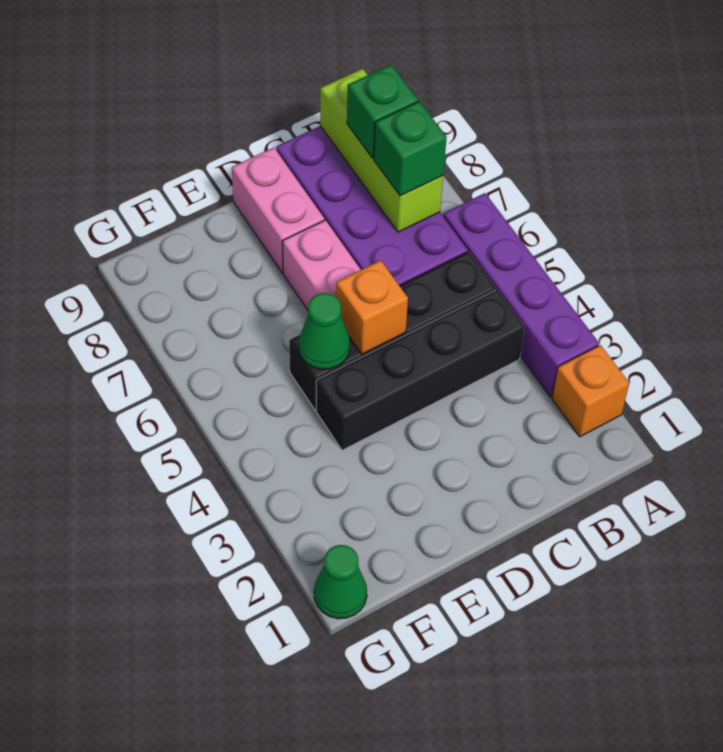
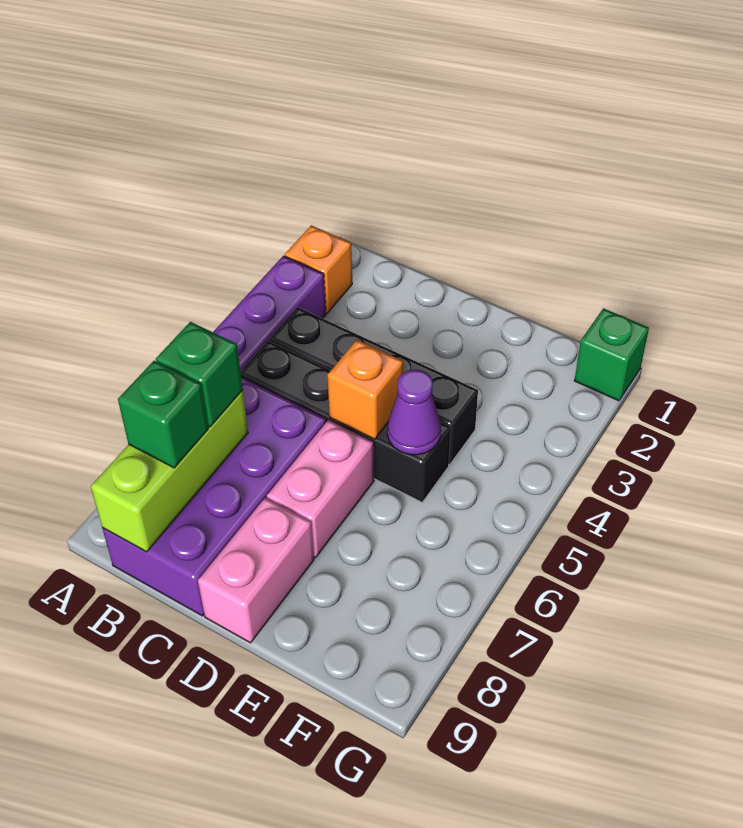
green 1x1 cone [299,293,350,369] -> purple 1x1 cone [387,369,441,455]
green 1x1 cone [314,545,367,619] -> green 1x1 brick [574,308,649,401]

